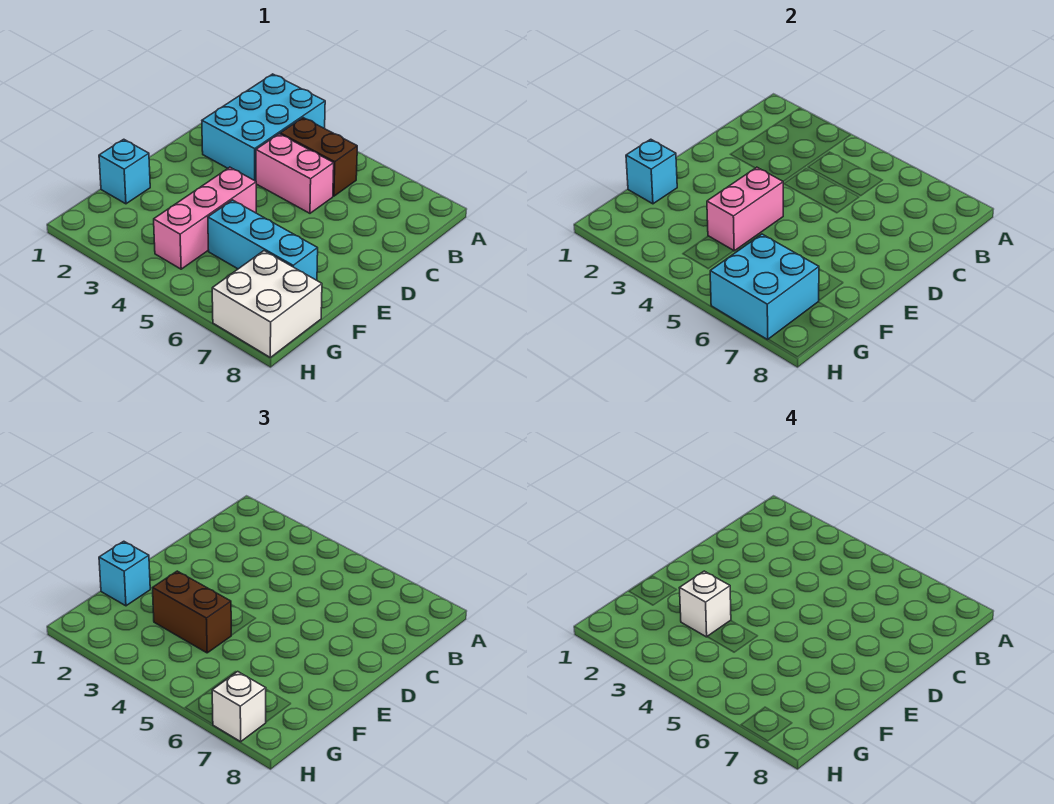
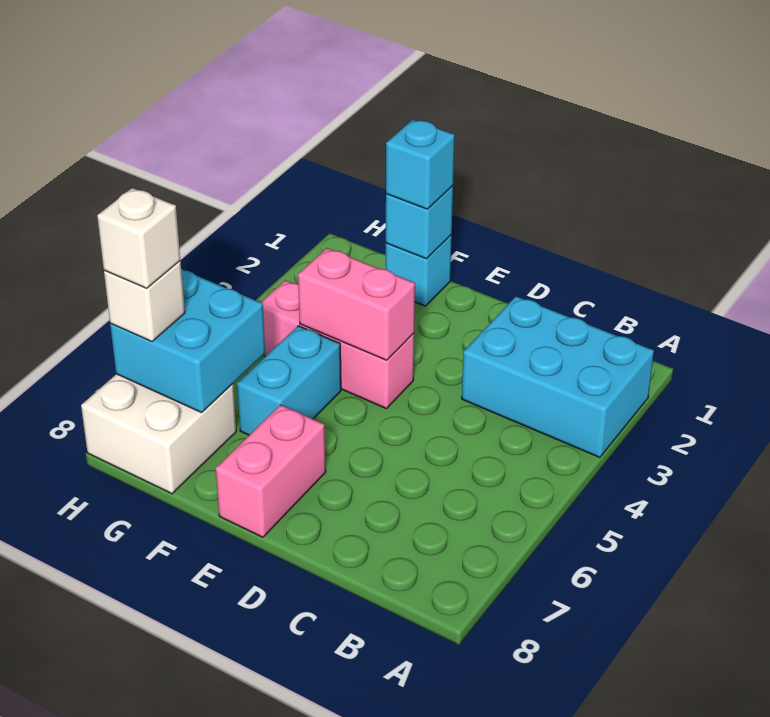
brown 1x2 brick [280,118,357,196] -> none
pink 1x2 brick [256,134,334,213] -> pink 1x2 brick moved to [216,405,326,537]
brown 1x2 brick [153,571,231,653] -> none
white 1x1 brick [680,571,731,637] -> white 1x1 brick moved to [97,188,180,288]
cyan 1x3 brick [208,200,318,280] -> cyan 1x2 brick [237,326,341,435]

